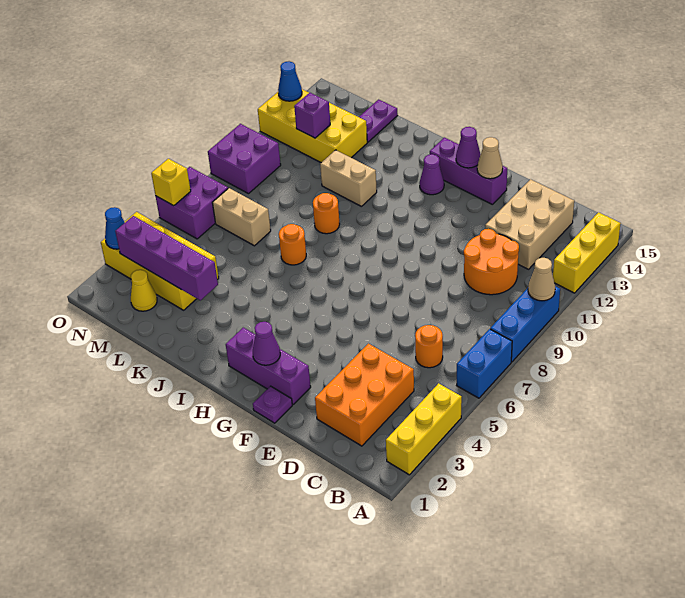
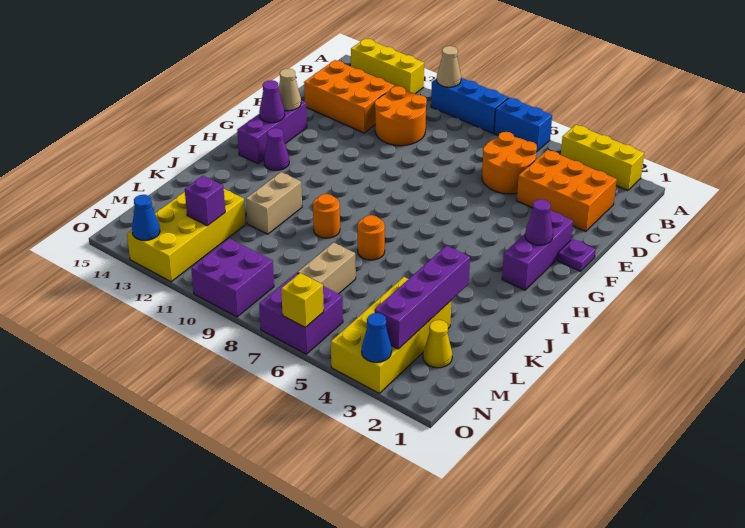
orange 1x1 round brick [415,325,443,368] -> orange 2x2 round brick [482,132,537,194]
tan 2x3 brick [485,179,574,269] -> orange 2x3 brick [304,60,394,133]
purple 1x2 plate [359,99,398,142] -> none

